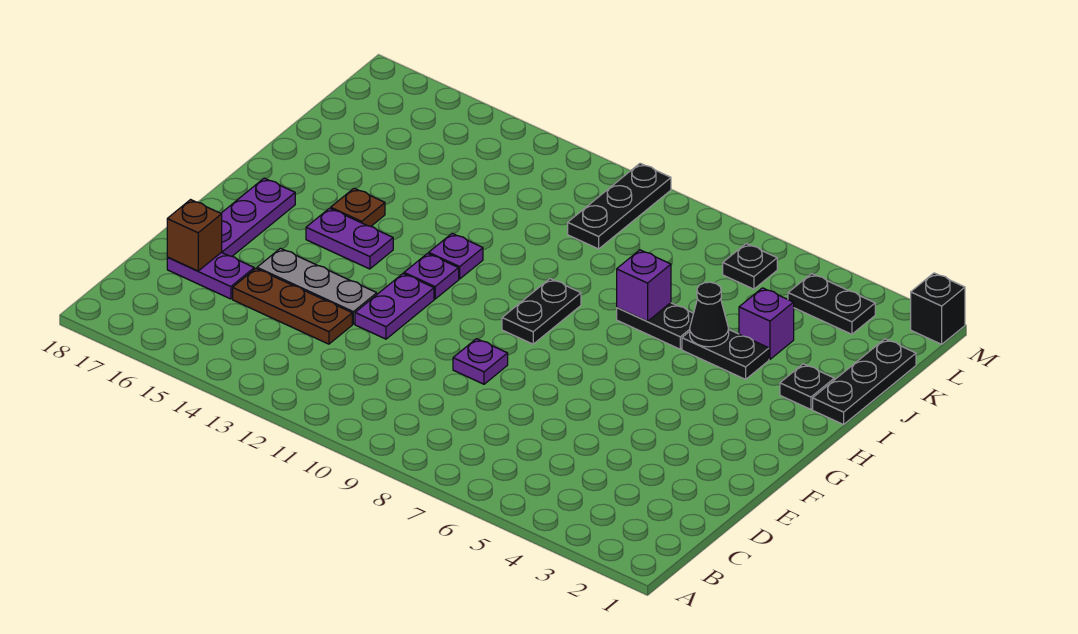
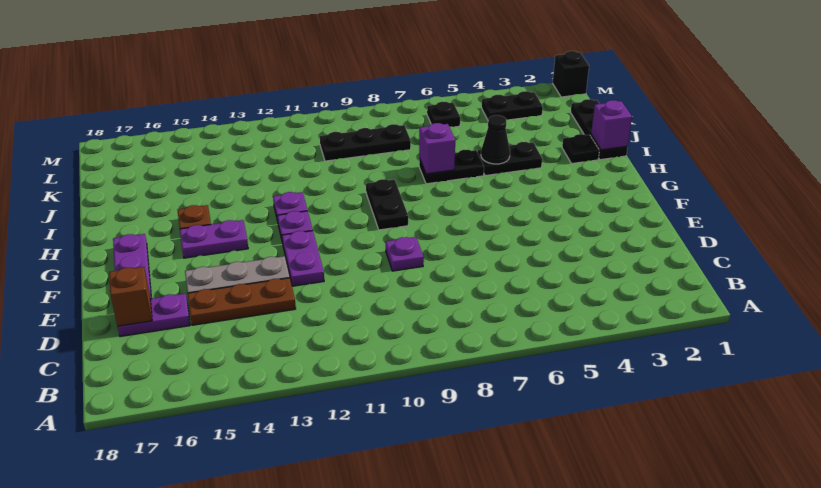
purple 1x1 brick [739,288,794,359] -> purple 1x1 brick moved to [591,100,632,150]
black 1x3 plate [568,163,671,249] -> black 1x3 plate turned to [320,124,411,161]

